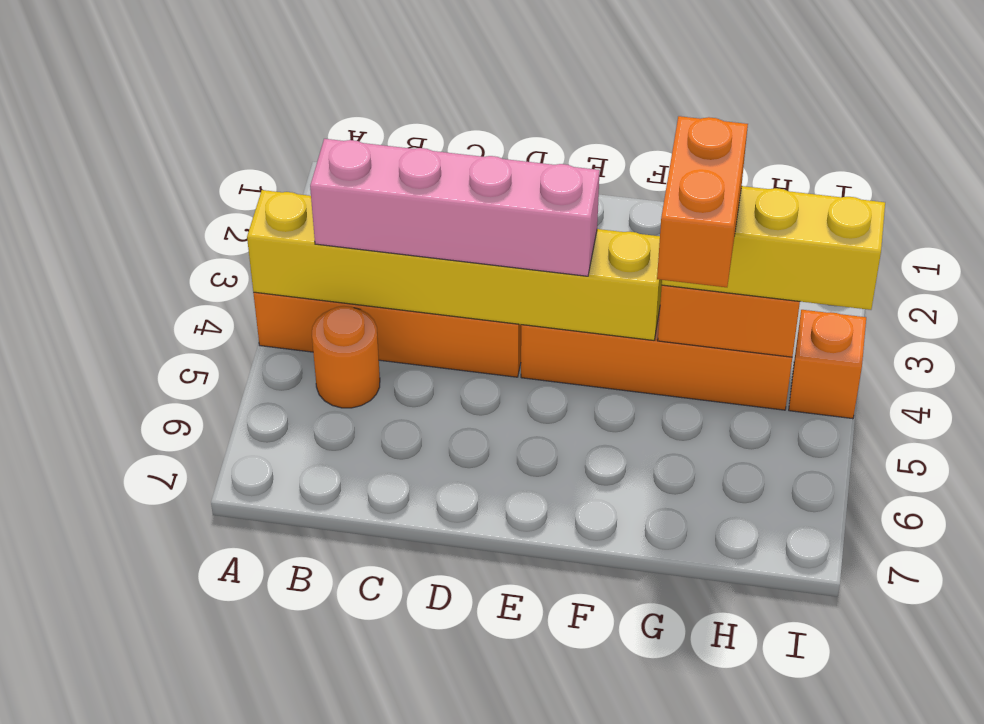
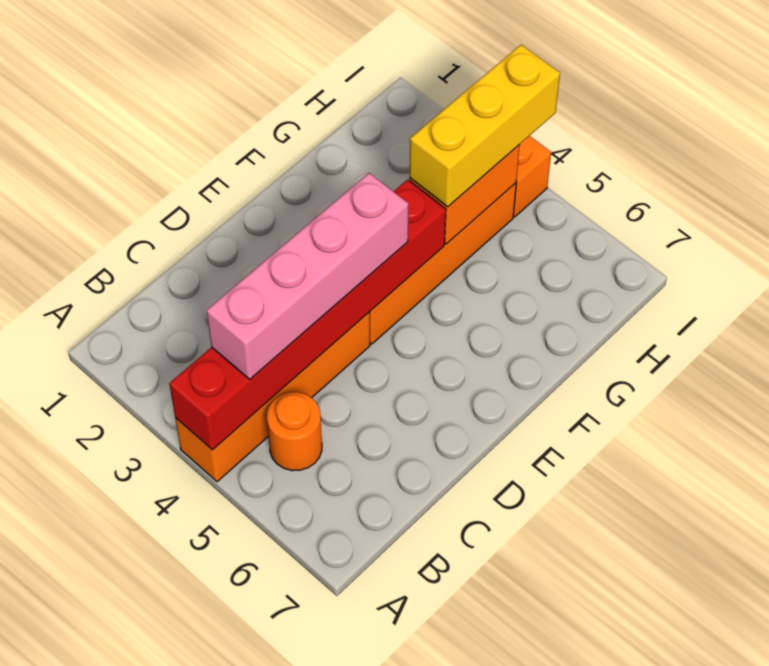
yellow 1x6 brick [247,190,662,340] -> red 1x6 brick [169,179,446,450]
orange 1x2 brick [657,116,748,287] -> none

